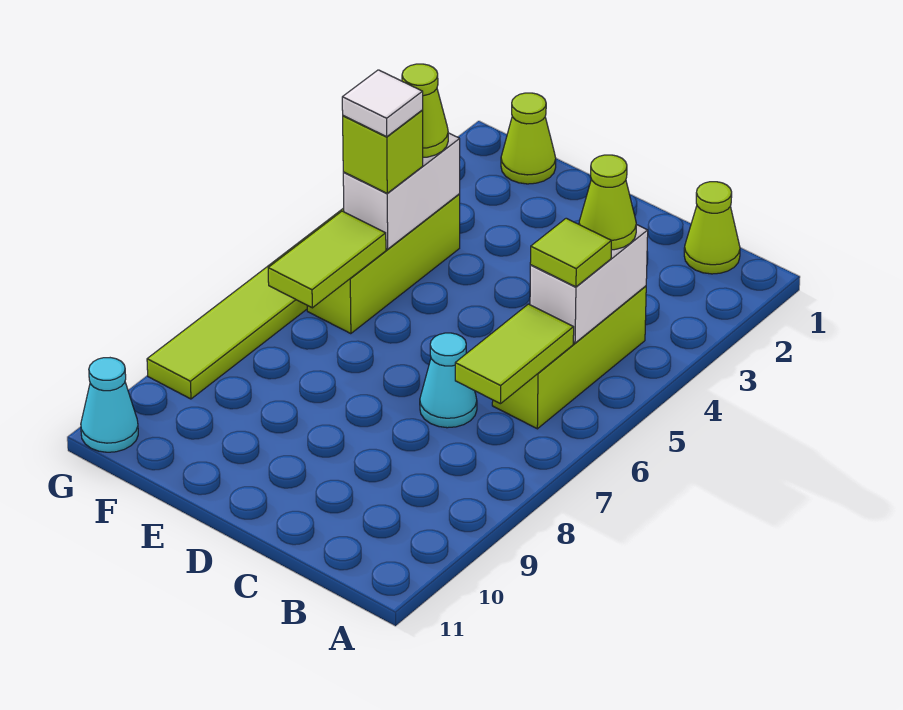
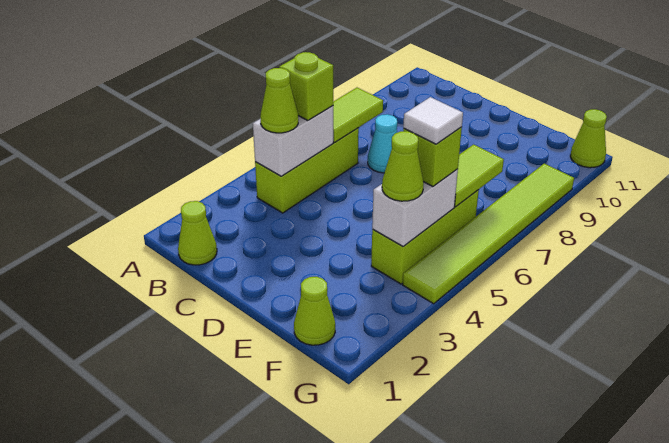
lime 1x1 tile [530,218,612,287] -> lime 1x1 brick [279,52,333,120]
cyan 1x1 cone [81,358,138,452] -> lime 1x1 cone [570,109,607,168]

